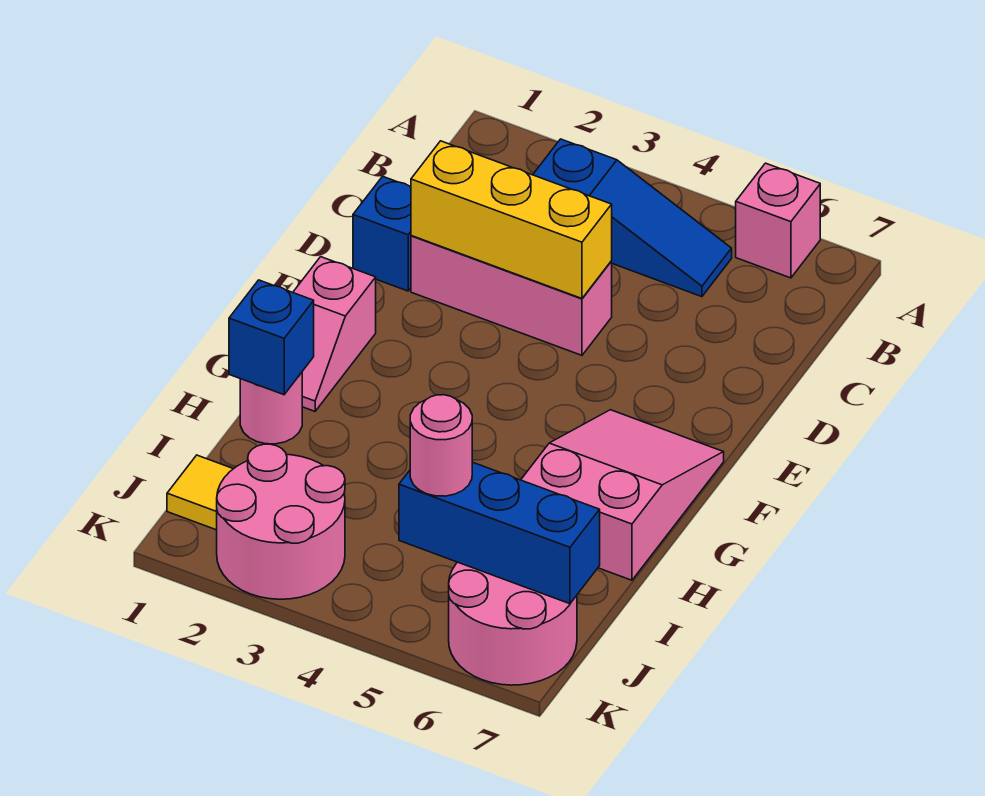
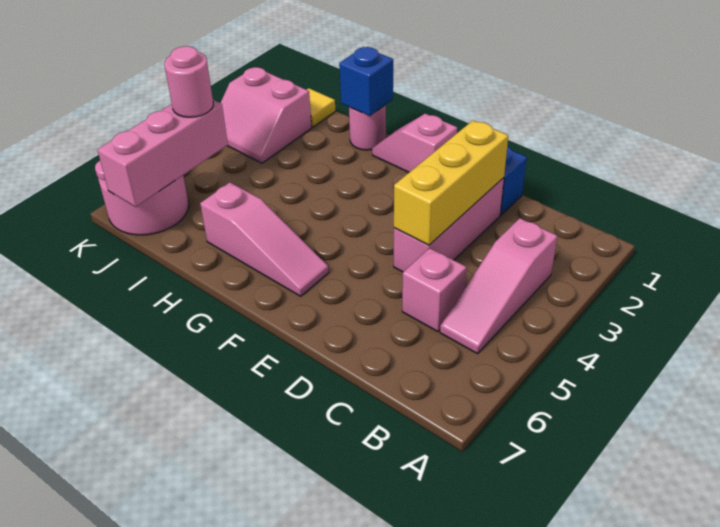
pink 1x1 brick [736,163,820,278] -> pink 1x1 brick moved to [402,248,467,332]
blue 1x3 slope [533,139,732,297] -> pink 1x3 slope [440,218,557,354]
pink 2x3 slope [521,410,724,580] -> pink 1x3 slope [200,182,329,296]
pink 2x2 round brick [217,444,345,599] -> pink 2x2 slope [221,67,312,163]
blue 1x3 brick [399,462,600,604] -> pink 1x3 brick [97,100,228,207]

